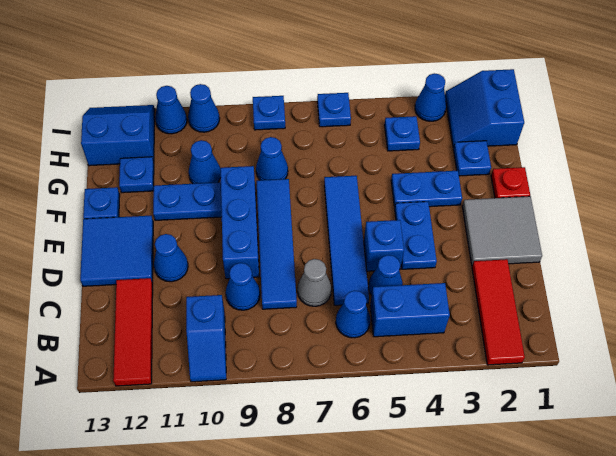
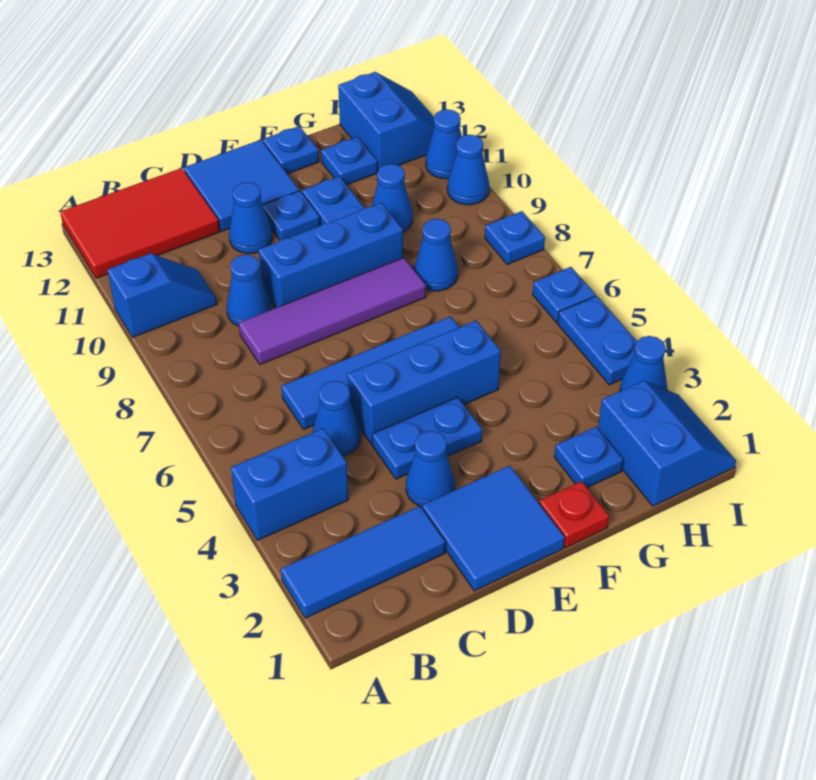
red 1x3 tile [472,259,525,365] -> blue 1x3 tile [281,506,445,618]
blue 1x2 slope [186,295,226,382] -> blue 1x2 slope turned to [107,253,217,337]
red 1x3 tile [113,278,153,386] -> red 2x3 tile [60,168,220,278]
blue 1x2 brick [370,283,450,337] -> blue 1x2 brick turned to [231,428,348,540]
blue 1x1 cone [336,291,370,338] -> blue 1x1 cone moved to [406,431,455,507]
grey 1x1 cone [297,259,331,306] -> none
blue 1x4 tile [256,179,297,309] -> purple 1x4 tile [239,258,426,365]
grey 2x2 tile [462,196,542,265] -> blue 2x2 tile [422,466,565,591]
blue 1x1 brick [364,220,404,271] -> blue 1x3 brick [347,321,501,444]
blue 1x2 plate [391,171,462,208] -> blue 1x2 plate moved to [558,296,637,385]
blue 2x2 slope [445,69,524,148] -> blue 2x2 slope turned to [598,381,736,506]
blue 1x1 plate [385,116,420,151] -> blue 1x1 plate moved to [263,191,320,240]

